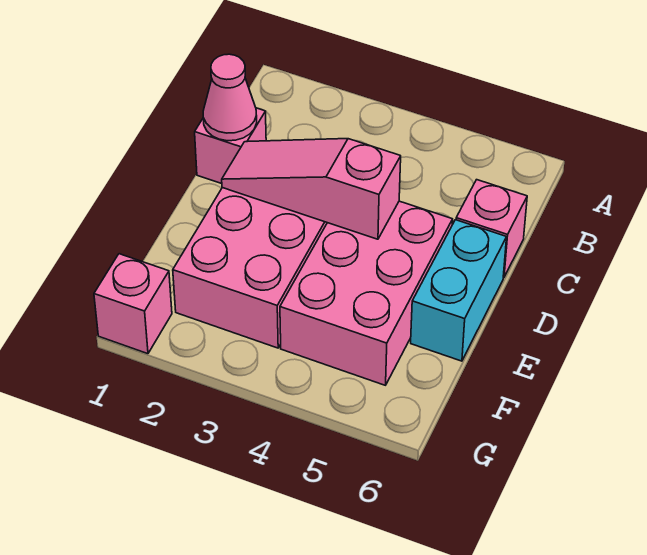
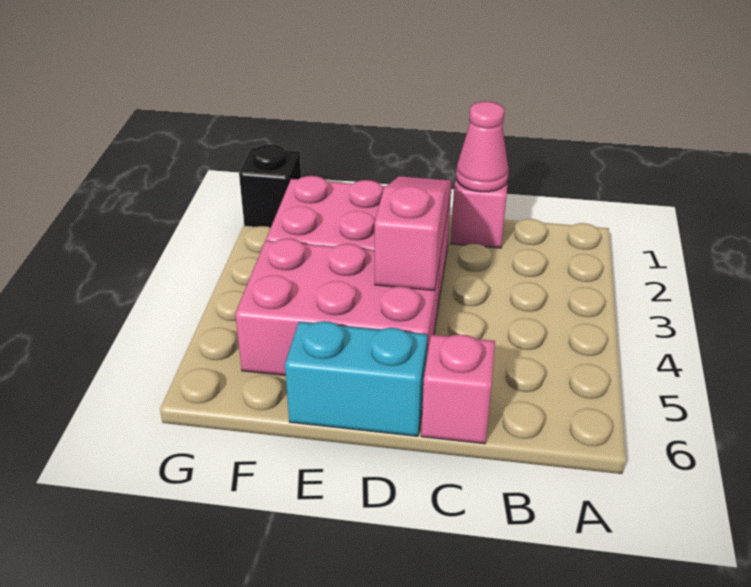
pink 1x1 brick [94,254,172,354] -> black 1x1 brick [239,144,301,227]

